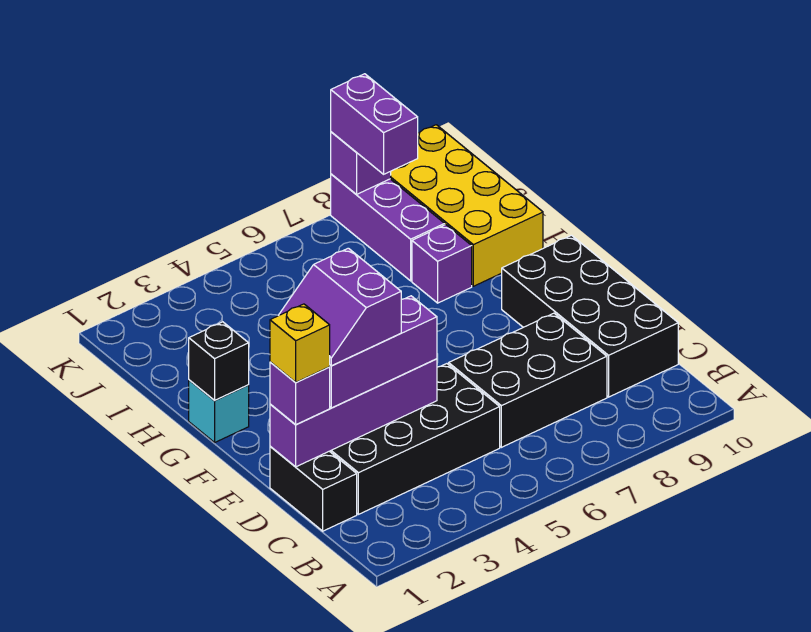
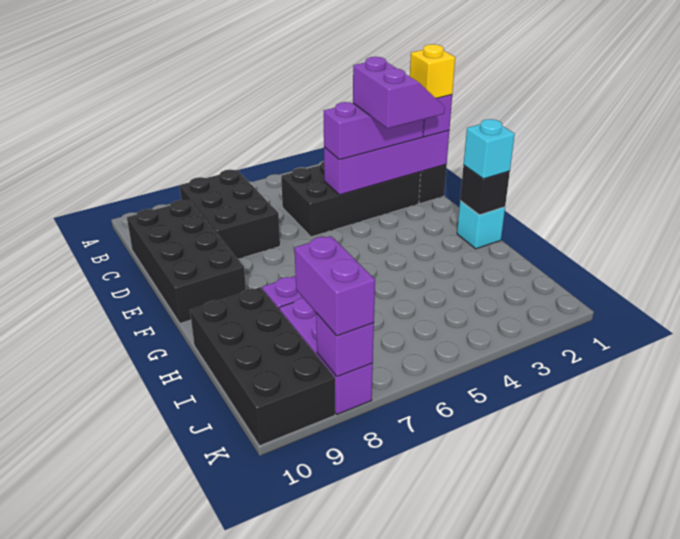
black 2x3 brick [449,313,607,447] -> black 2x3 brick turned to [180,170,280,258]
none -> cyan 1x1 brick [464,119,515,179]
yellow 2x4 brick [391,125,543,286] -> black 2x4 brick [190,287,335,446]

